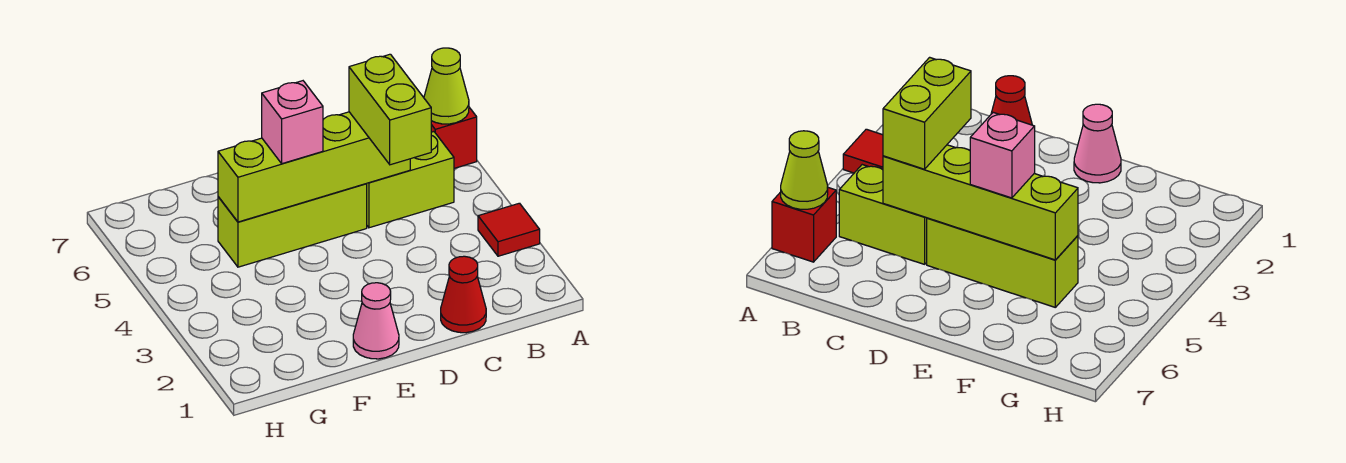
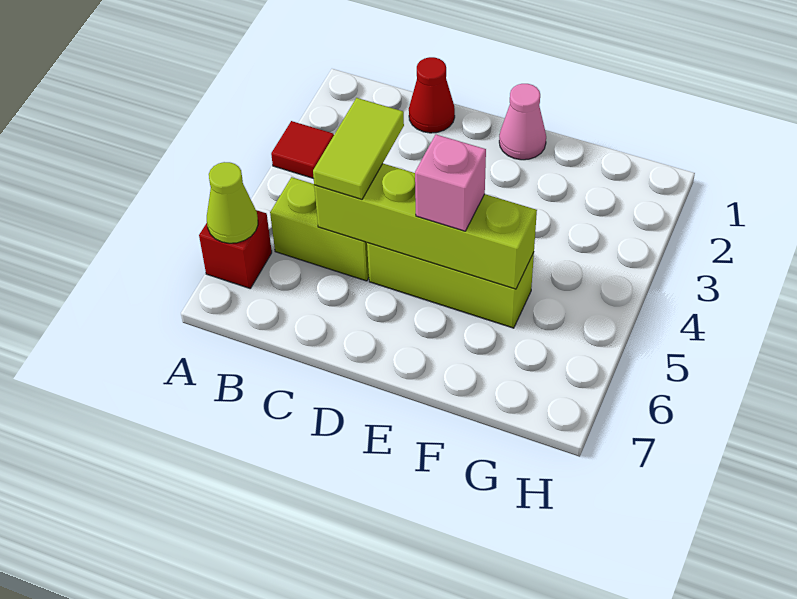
lime 1x2 brick [349,54,431,165] -> lime 1x2 tile [313,98,404,199]

